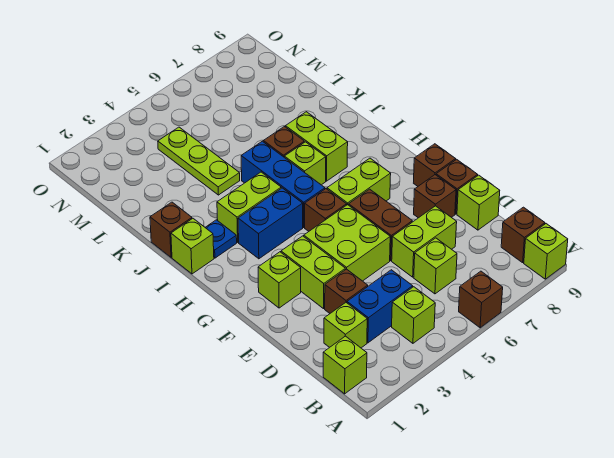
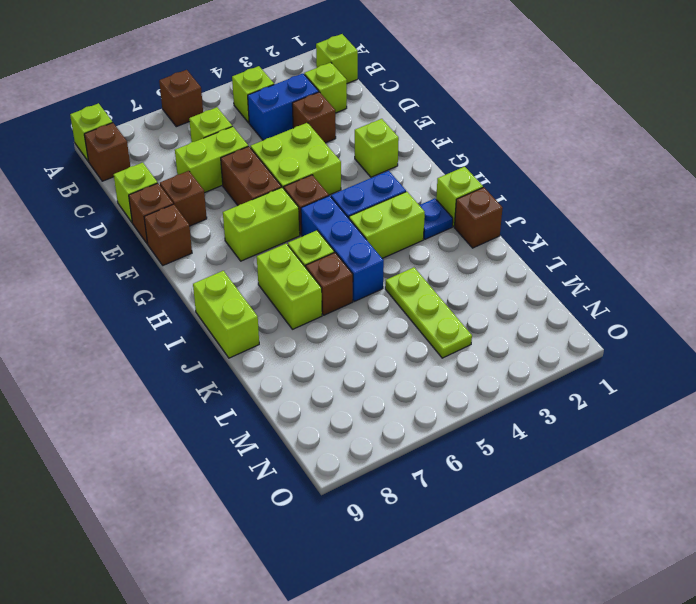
lime 1x2 brick [281,236,345,309] -> lime 1x2 brick moved to [193,271,259,358]

